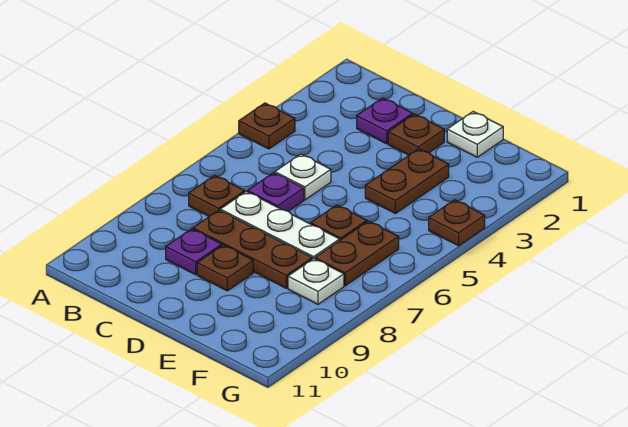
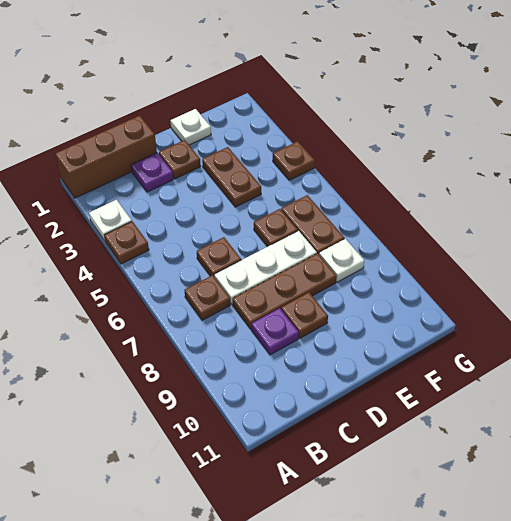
none -> brown 1x3 brick [55,116,157,198]
white 1x1 plate [275,154,331,200] -> white 1x1 plate moved to [89,200,132,241]
purple 1x1 plate [248,173,304,211] -> brown 1x1 plate [197,237,241,276]

